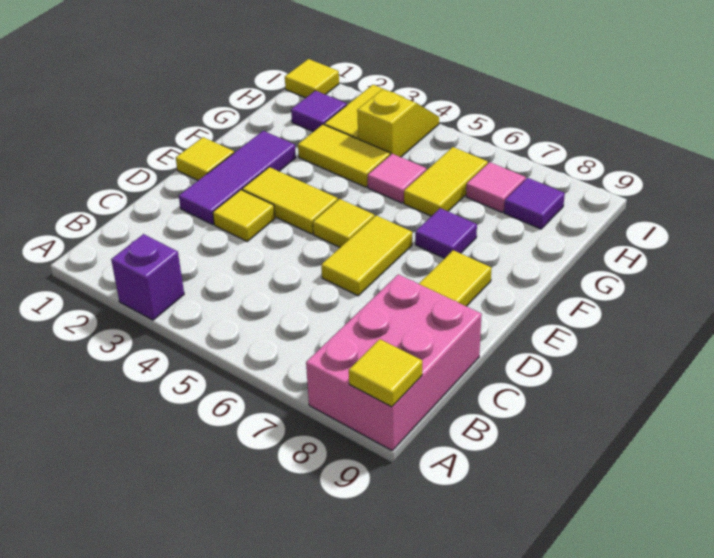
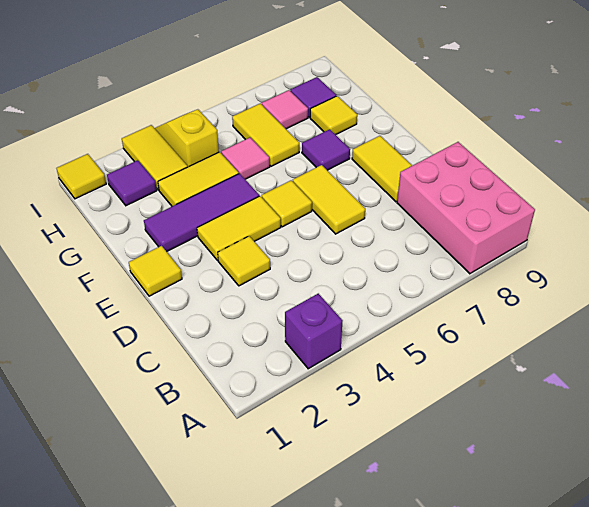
yellow 1x1 tile [349,339,422,407] -> yellow 1x1 tile moved to [310,96,357,135]
purple 1x3 tile [179,131,296,224] -> purple 1x3 tile turned to [144,174,259,252]

